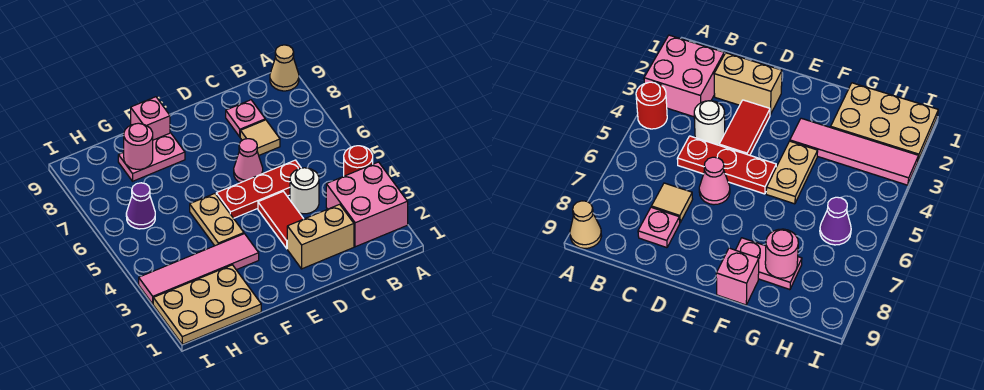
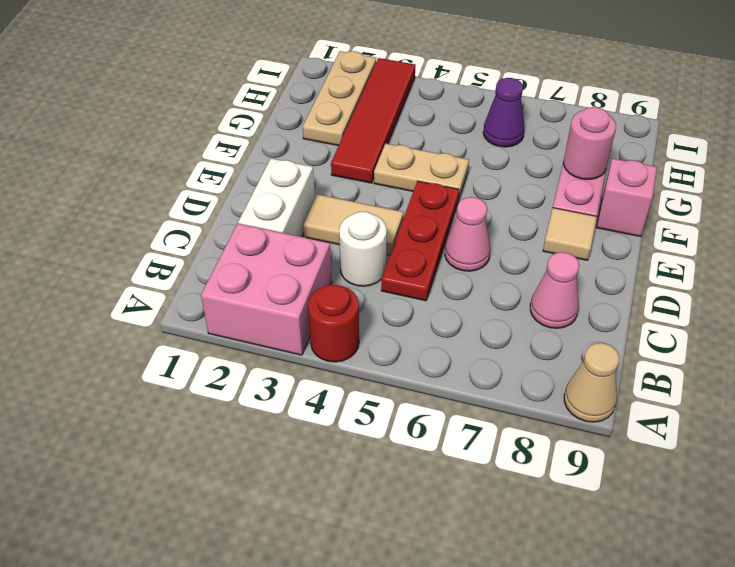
tan 1x2 brick [287,204,354,269] -> white 1x2 brick [238,158,315,237]
tan 1x1 tile [240,120,280,155] -> tan 1x1 tile moved to [543,208,597,260]
pink 1x1 plate [226,100,265,137] -> pink 1x1 cone [530,252,579,328]
red 1x2 tile [258,191,303,248] -> tan 1x2 tile [303,194,404,255]
pink 1x4 tile [139,234,259,304] -> red 1x4 tile [331,58,416,183]
tan 2x3 plate [153,265,261,344] -> tan 1x3 plate [303,51,376,146]

